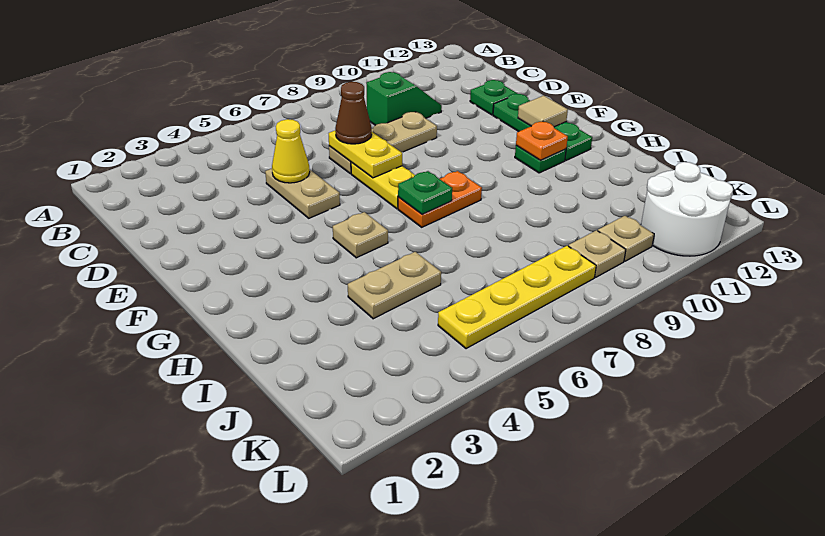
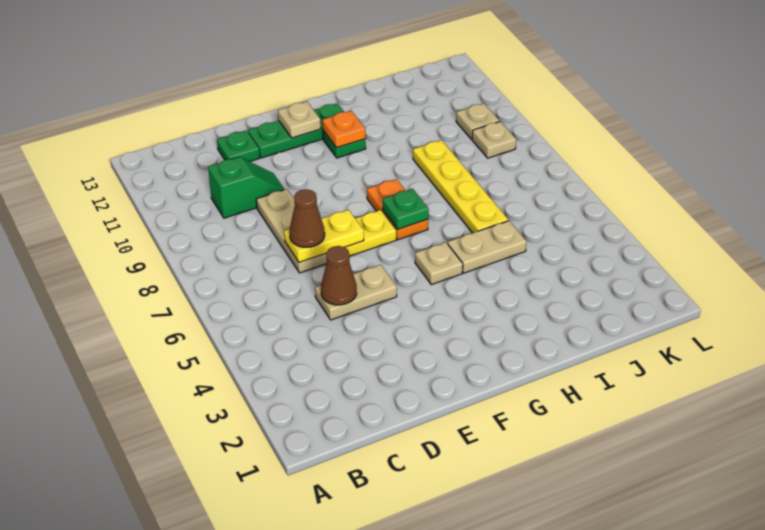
green 1x2 slope [367,72,442,125] -> green 1x2 slope turned to [208,157,285,218]
yellow 1x1 cone [272,119,310,183] -> brown 1x1 cone [321,246,357,305]
tan 1x1 tile [518,95,568,127] -> tan 1x1 plate [278,102,321,138]
tan 1x2 plate [348,252,441,319] -> tan 1x2 plate turned to [448,221,527,273]
yellow 1x4 plate [438,246,596,349] -> yellow 1x4 plate moved to [413,140,508,233]
white 2x2 round brick [641,162,733,256] -> none

